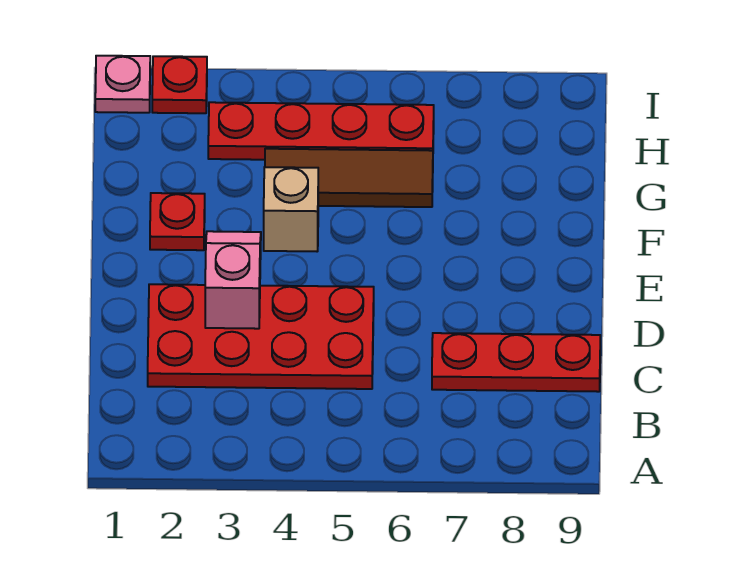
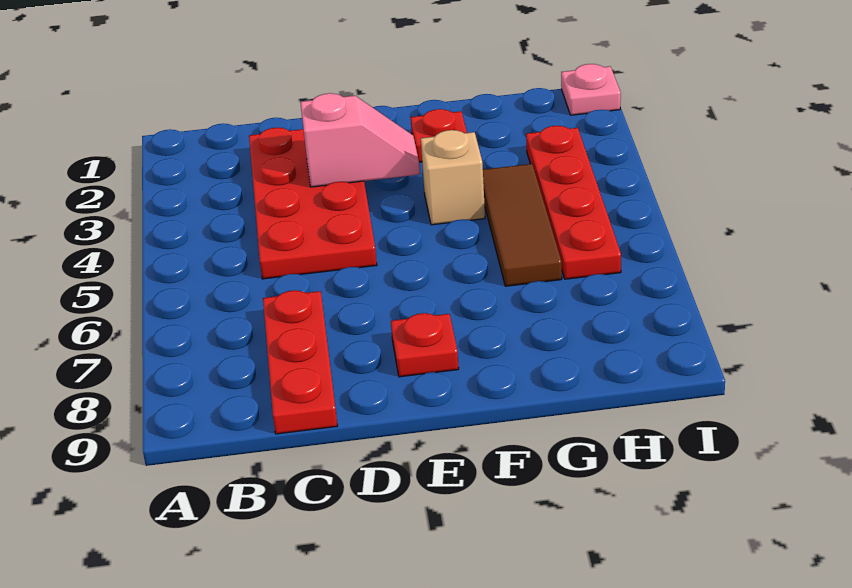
red 1x1 plate [152,56,207,113] -> red 1x1 plate moved to [391,313,459,377]

